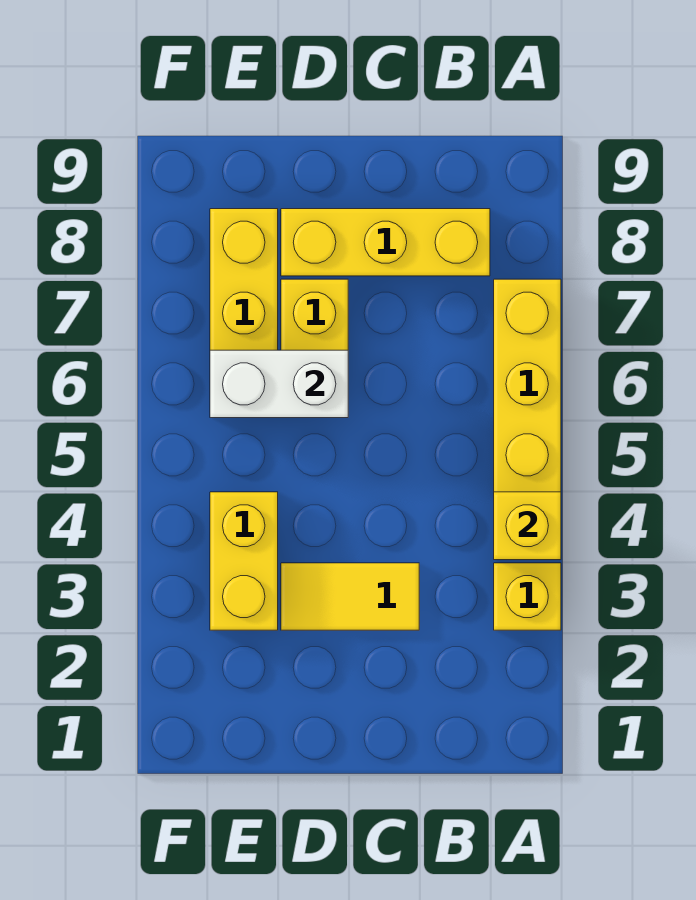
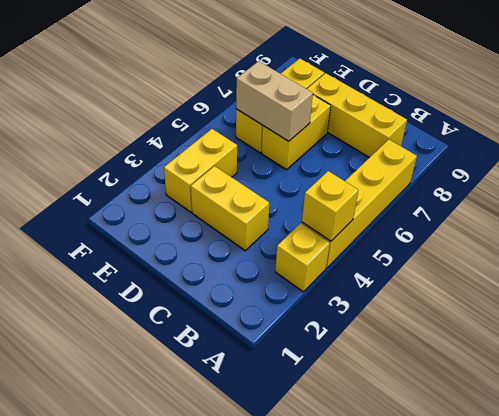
yellow 1x2 tile [281,563,419,630] -> yellow 1x2 brick [191,166,269,251]
white 1x2 brick [210,350,348,418] -> tan 1x2 brick [236,61,313,141]

